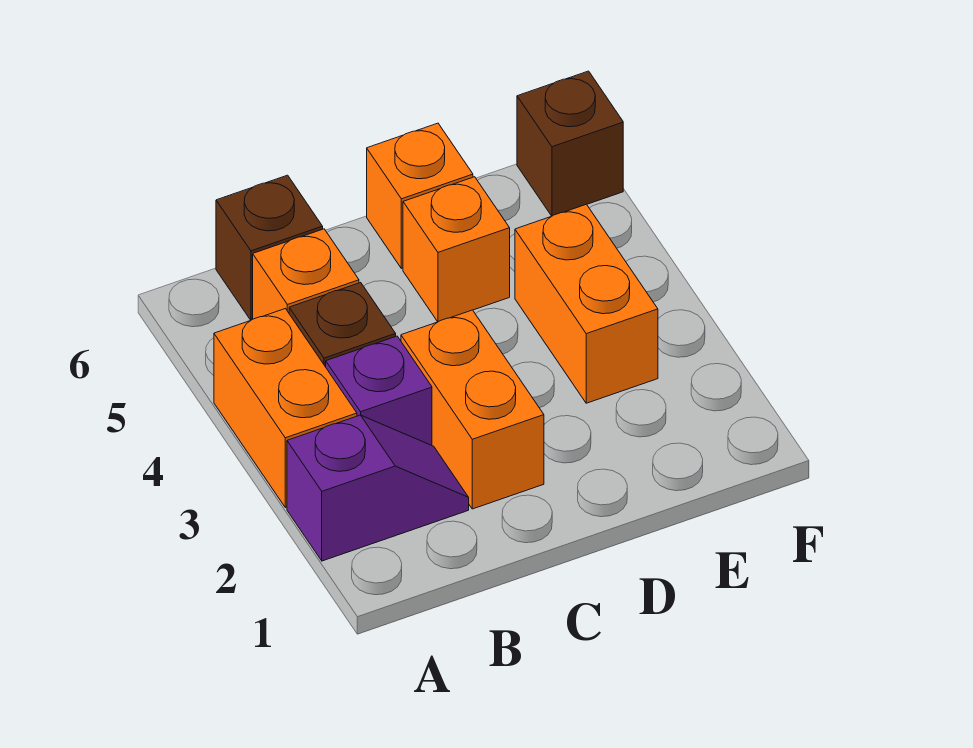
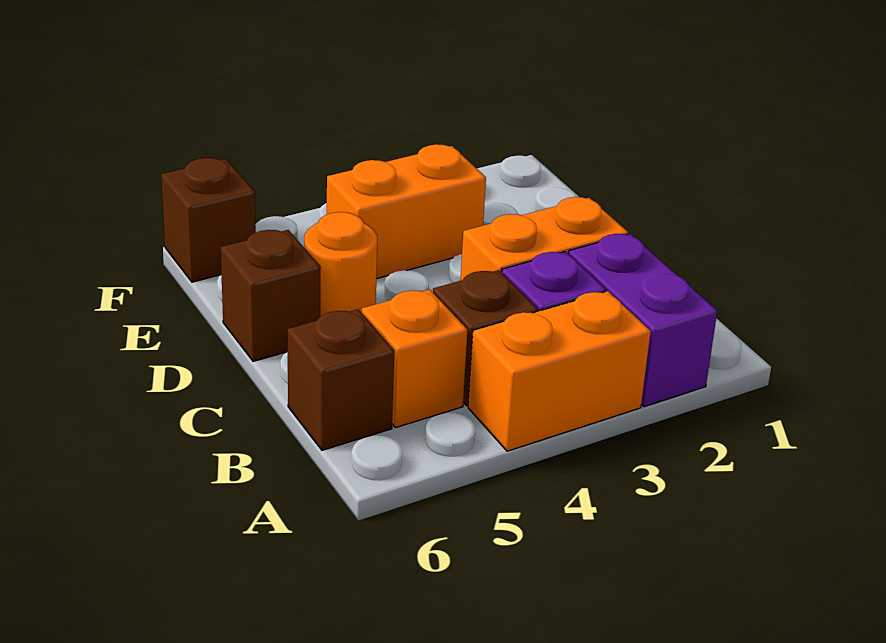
purple 1x2 slope [287,415,469,561] -> purple 1x2 brick [568,234,717,407]
orange 1x1 brick [403,177,510,322] -> orange 1x1 round brick [304,212,377,317]
orange 1x1 brick [367,123,473,268] -> brown 1x1 brick [221,230,321,361]

